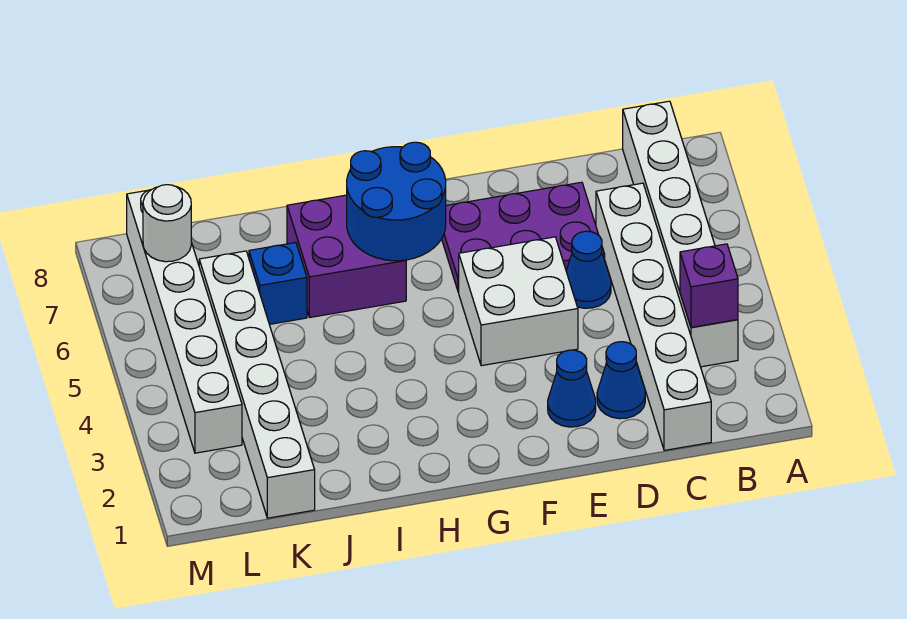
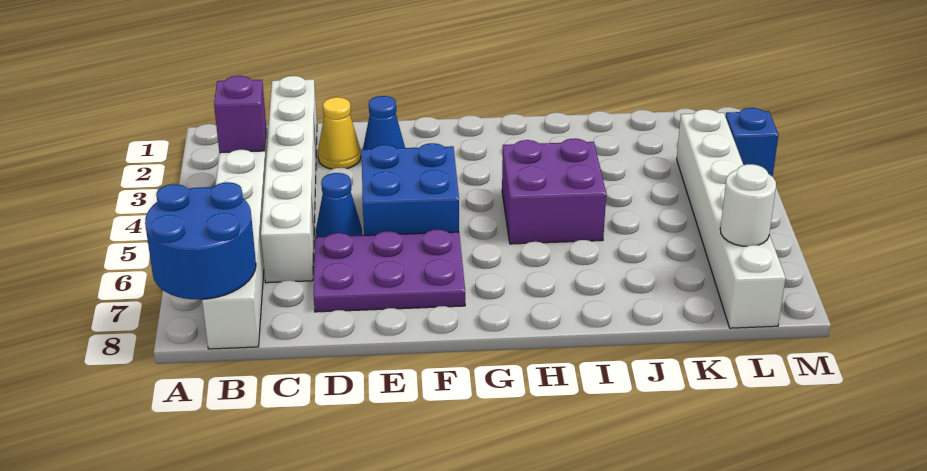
blue 1x1 cone [597,342,645,419] -> yellow 1x1 cone [318,97,361,169]
white 2x2 brick [459,237,578,366] -> blue 2x2 brick [362,143,459,235]
blue 2x2 round brick [347,142,446,261] -> blue 2x2 round brick moved to [145,182,256,299]
purple 2x2 brick [287,195,406,317] -> purple 2x2 brick moved to [502,138,606,244]
blue 1x1 brick [249,243,307,324] -> blue 1x1 brick moved to [725,108,778,177]
white 1x6 brick [199,251,315,518] -> none

